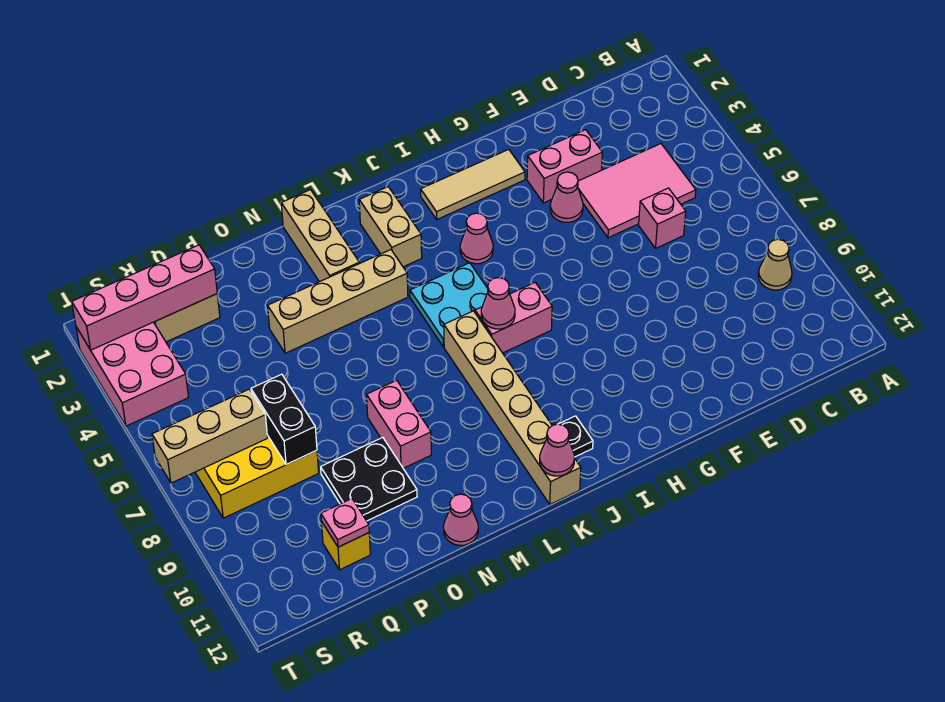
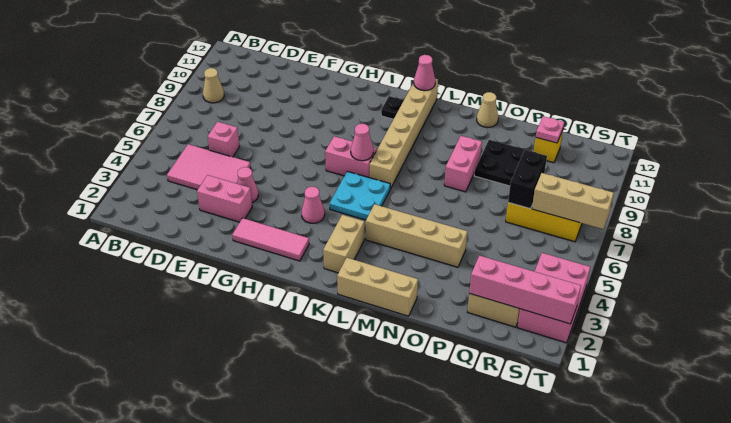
tan 1x3 tile [421,149,525,219] -> pink 1x3 tile [232,218,309,261]
tan 1x3 brick [281,190,359,282] -> tan 1x3 brick turned to [337,258,418,316]
pink 1x1 cone [444,494,478,545] -> tan 1x1 cone [477,92,498,128]

